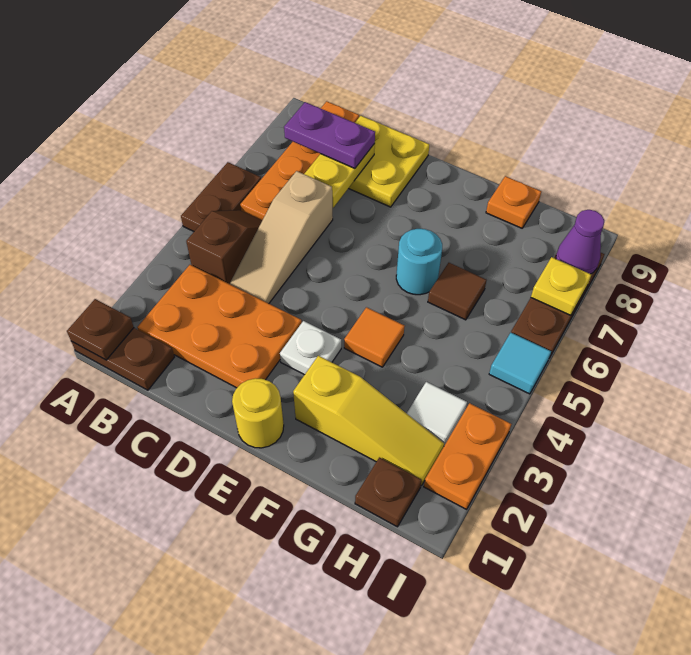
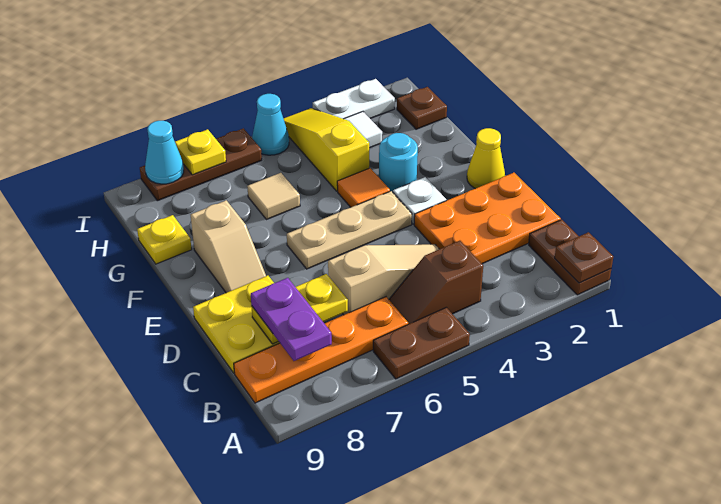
orange 2x3 plate [137,265,302,388] -> orange 2x3 plate turned to [414,173,561,264]
yellow 1x1 round brick [232,378,284,448] -> yellow 1x1 cone [467,128,505,189]
none -> tan 1x3 plate [287,191,412,269]
none -> tan 1x2 slope [191,200,266,293]
yellow 1x3 slope [293,356,444,486] -> yellow 1x3 slope moved to [284,108,369,191]
cyan 1x1 round brick [396,229,442,295] -> cyan 1x1 round brick moved to [379,133,418,192]
brown 1x1 tile [428,263,486,320] -> tan 1x1 tile [247,173,300,220]
orange 1x1 plate [486,176,541,228] -> yellow 1x1 plate [137,215,192,264]
orange 1x2 plate [424,403,511,509] -> white 1x2 plate [313,79,395,119]
cyan 1x1 tile [489,333,551,394] -> cyan 1x1 cone [252,94,289,155]
purple 1x1 cone [556,210,604,274] -> cyan 1x1 cone [145,121,184,184]

